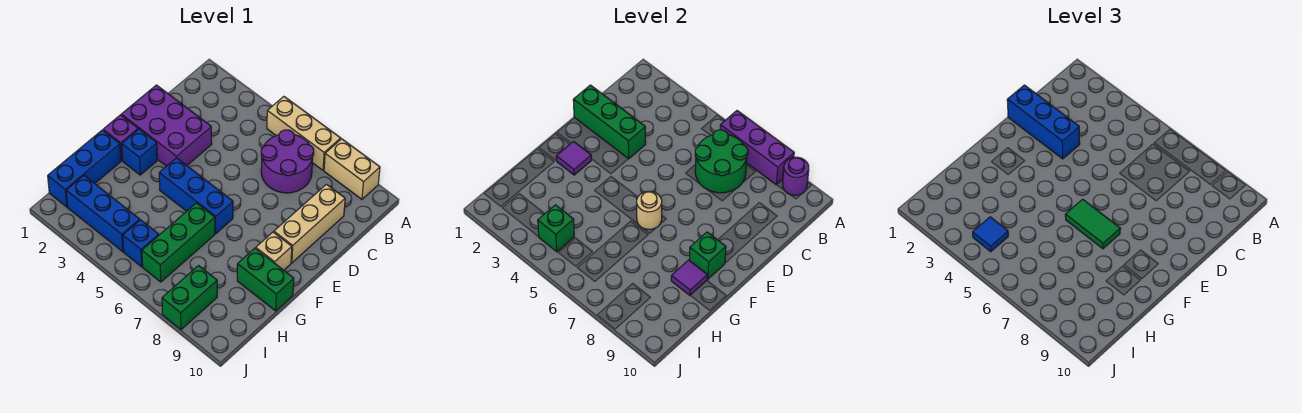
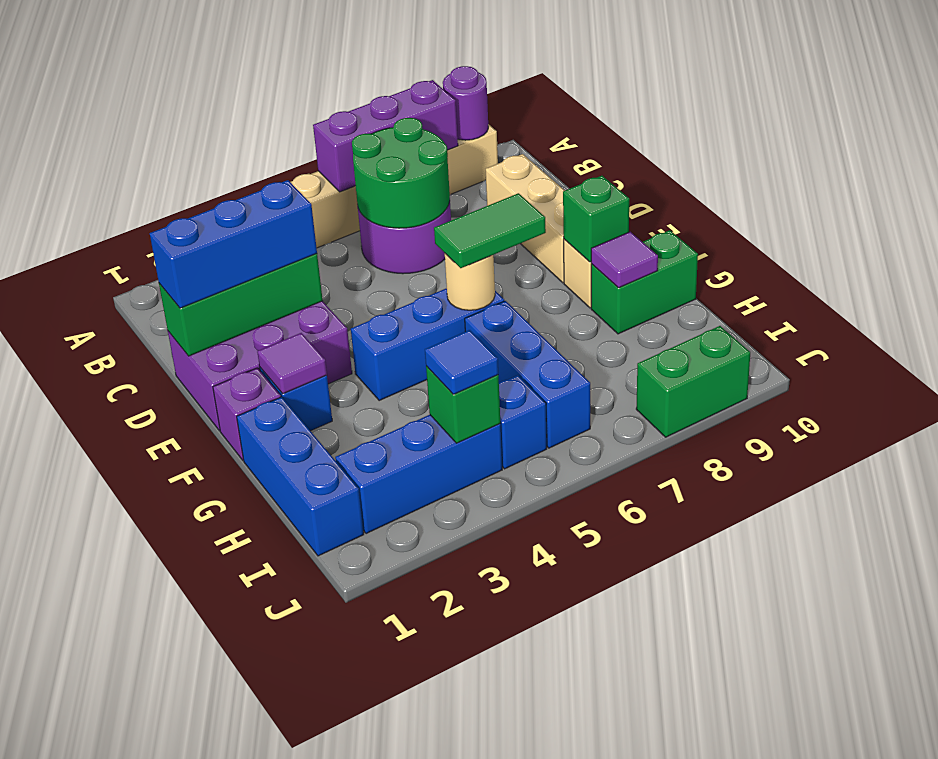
green 1x3 brick [142,203,215,282] -> blue 1x3 brick [465,301,590,448]
green 1x2 brick [162,266,217,330] -> green 1x2 brick turned to [636,326,750,437]

